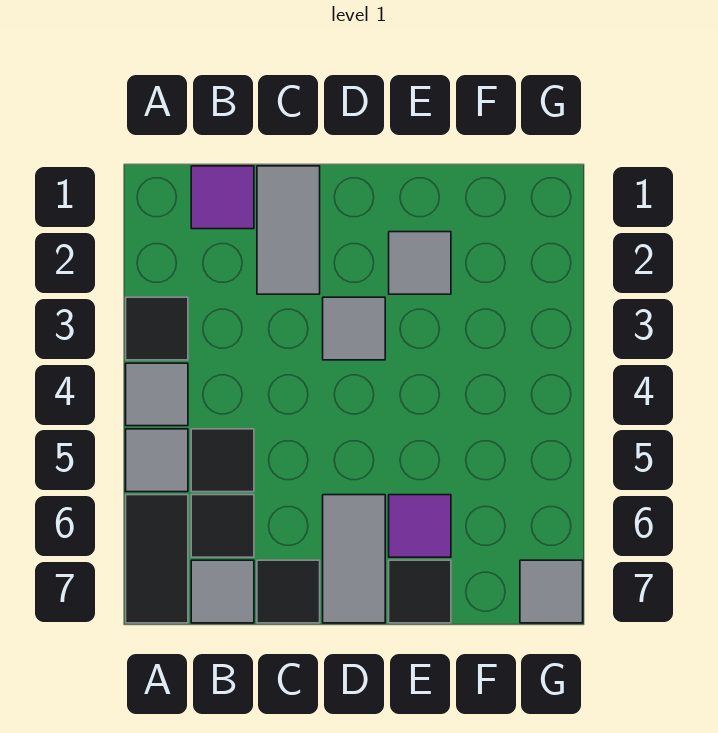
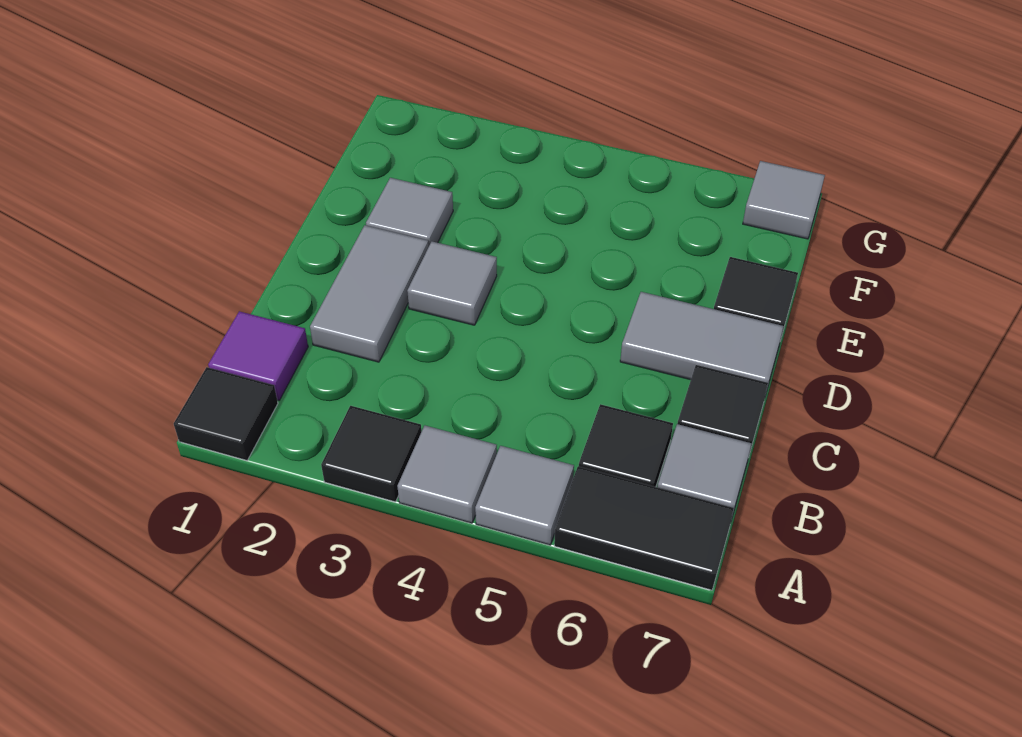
black 1x1 tile [191,429,254,492] -> black 1x1 tile moved to [174,367,278,460]
grey 1x2 tile [257,166,320,294] -> grey 1x2 tile turned to [310,225,429,362]
purple 1x1 tile [389,495,451,557] -> none

